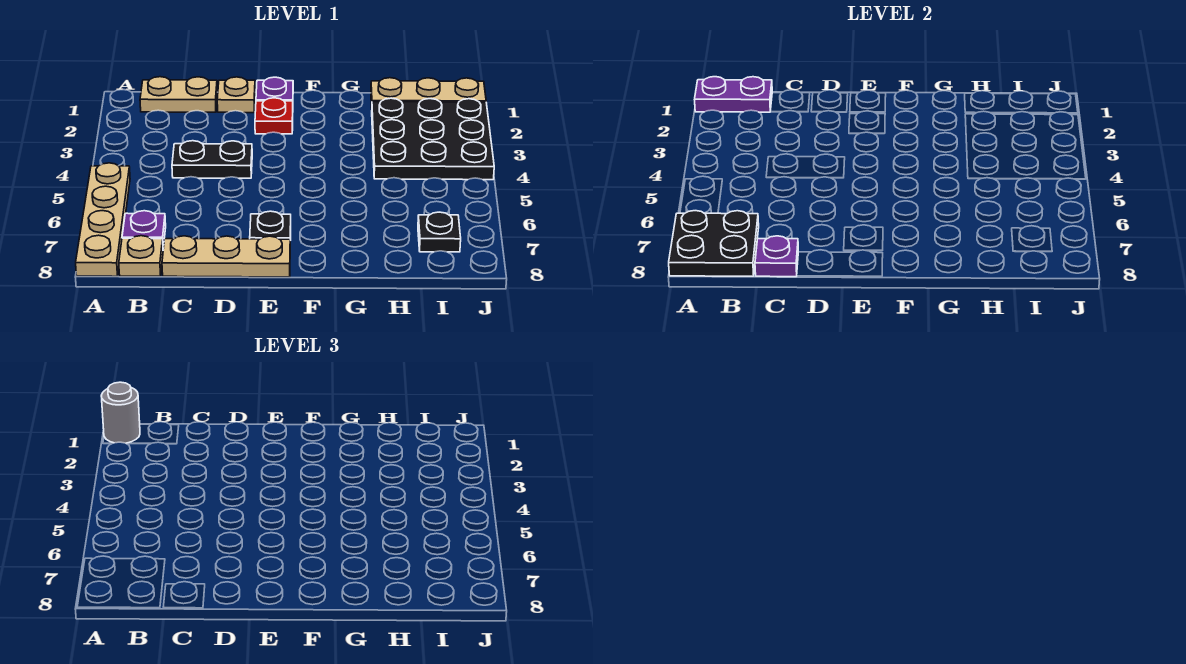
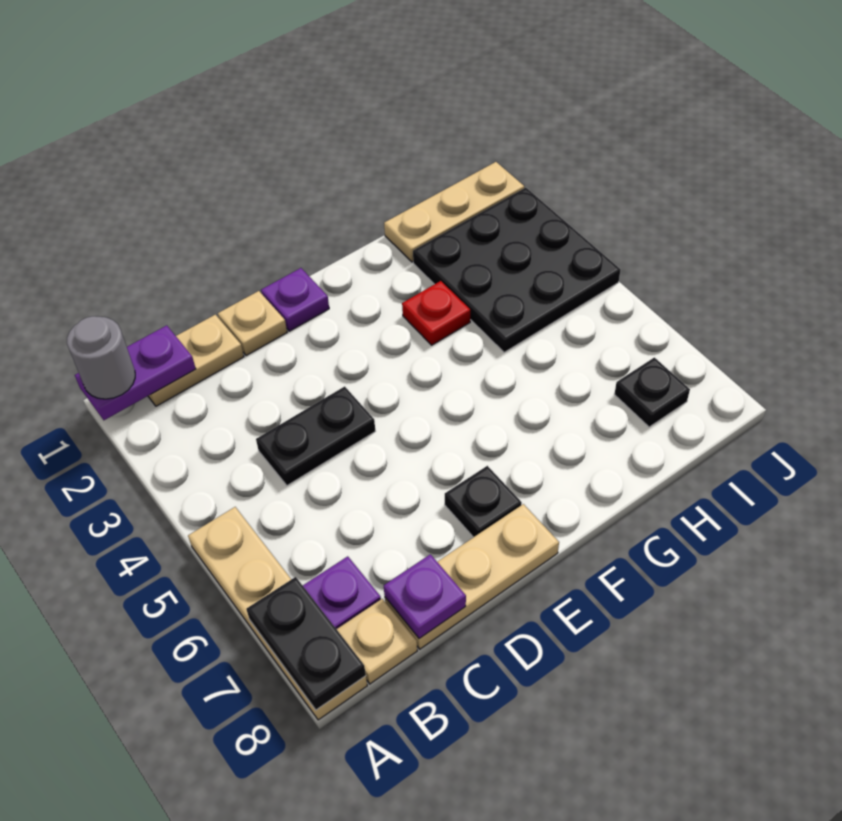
black 2x2 plate [669,211,759,276] -> black 1x2 plate [247,577,366,710]
red 1x1 plate [255,98,293,134] -> red 1x1 plate moved to [402,281,470,345]

